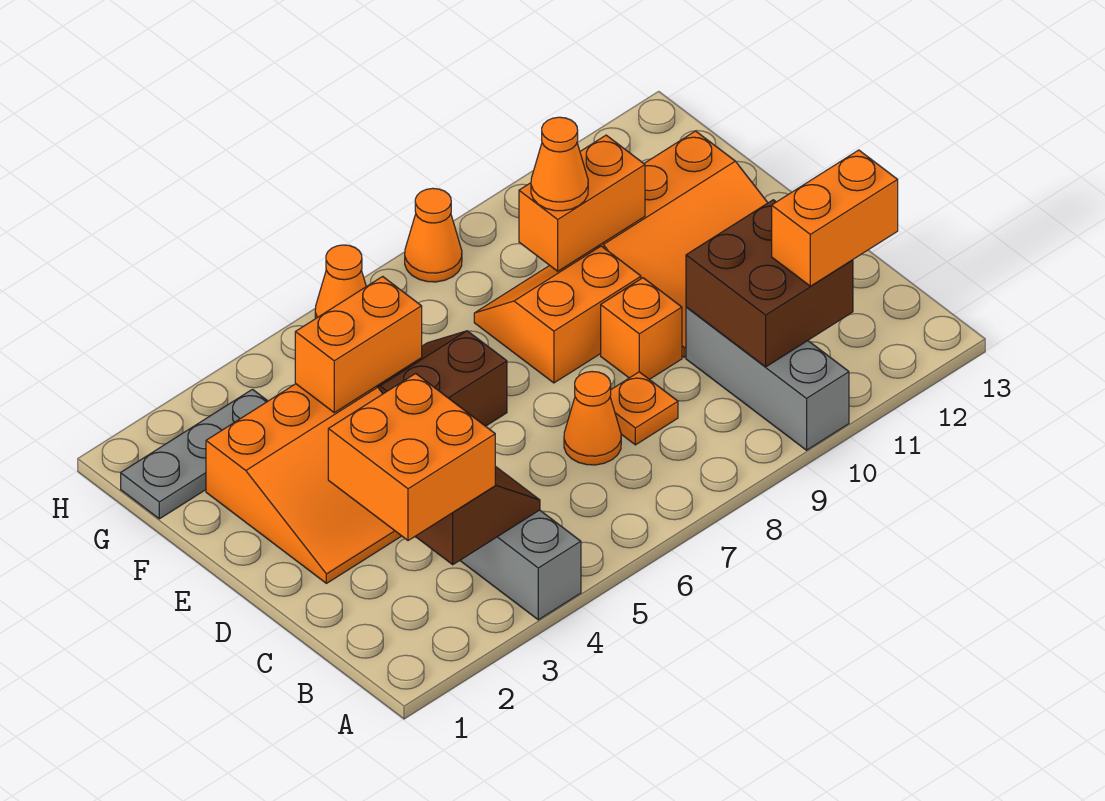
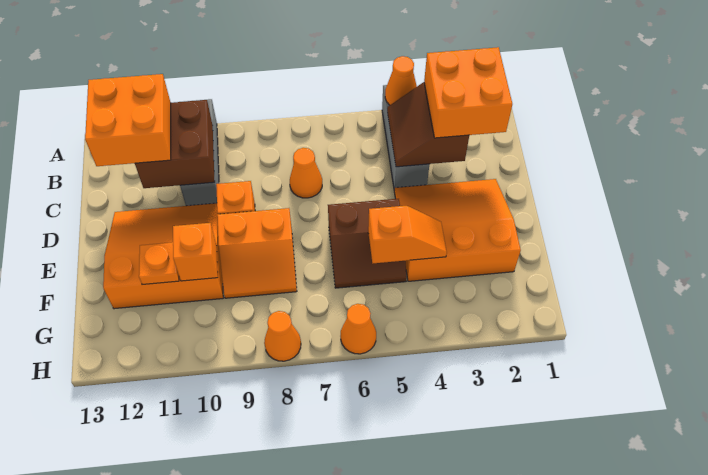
orange 1x2 brick [772,150,898,286] -> orange 2x2 brick [85,74,171,166]
orange 1x1 plate [610,372,678,445] -> orange 1x1 plate moved to [139,242,179,285]
orange 1x2 brick [295,276,422,412] -> orange 1x2 slope [368,206,447,263]
orange 1x2 brick [519,135,645,271] -> orange 1x1 brick [173,223,218,281]
orange 1x1 cone [531,117,588,211] -> orange 1x1 cone moved to [385,56,417,105]
grey 1x3 plate [121,389,268,519] -> none

